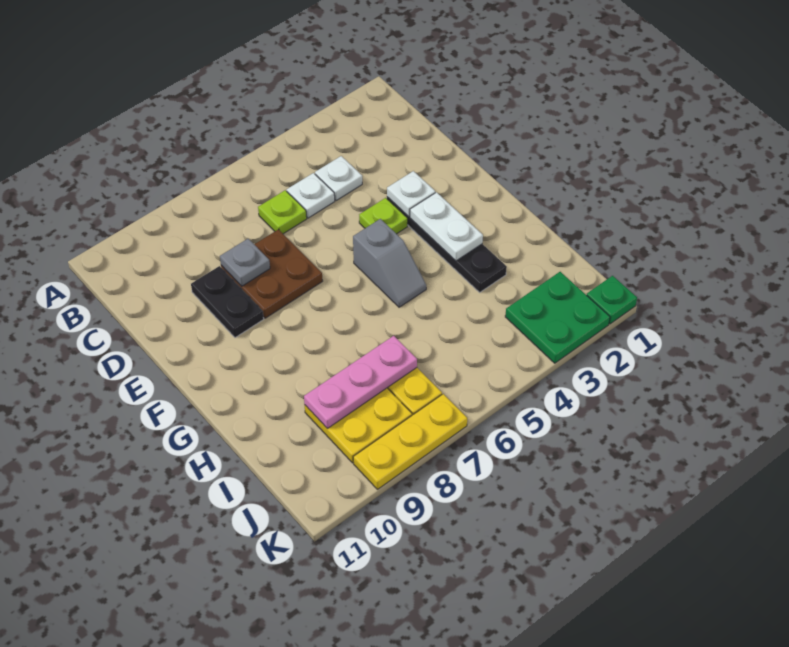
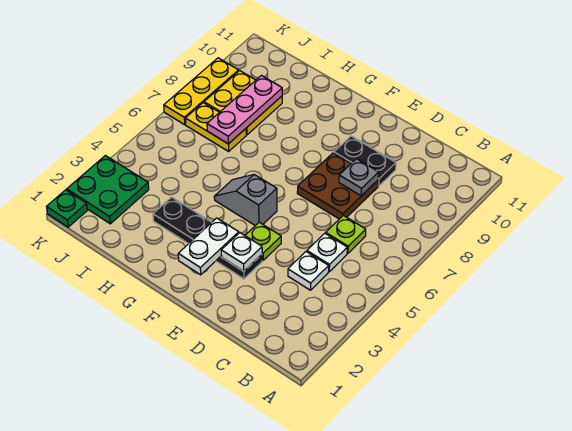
white 1x2 plate [410,192,483,261] -> white 1x2 plate turned to [178,218,239,275]

